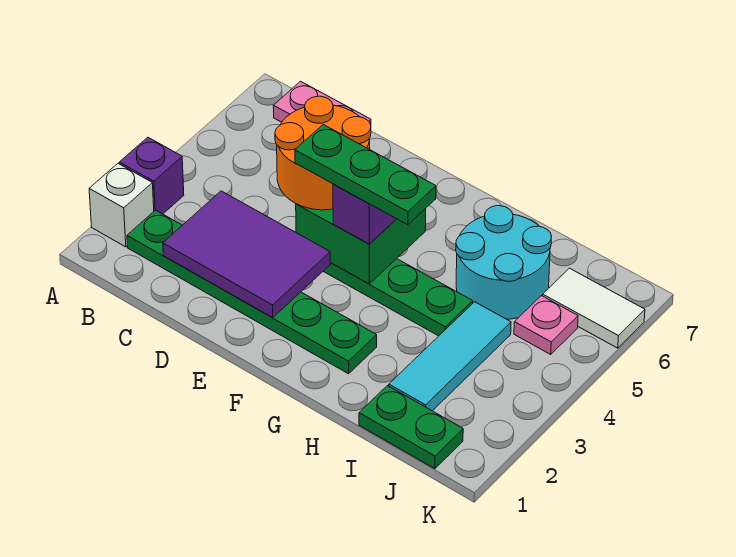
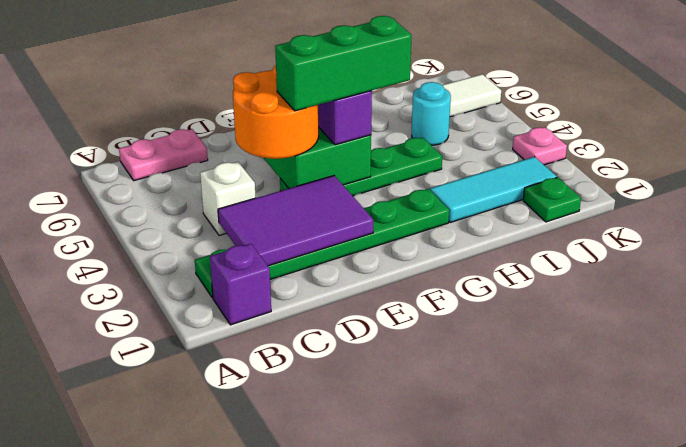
white 1x1 brick [89,164,154,247] -> white 1x1 brick moved to [200,162,256,235]
purple 1x1 brick [119,137,184,214] -> purple 1x1 brick moved to [210,244,271,325]
green 1x3 plate [295,125,436,225] -> green 1x3 brick [275,16,412,111]
cyan 2x2 round brick [456,206,552,319] -> cyan 1x1 round brick [412,82,451,145]
green 1x2 plate [359,386,463,469] -> green 1x1 plate [523,177,581,222]
cyan 1x3 tile [389,302,511,411] -> cyan 1x3 tile turned to [430,157,557,222]
pink 1x1 plate [514,296,578,354] -> pink 1x1 plate moved to [513,127,567,165]

